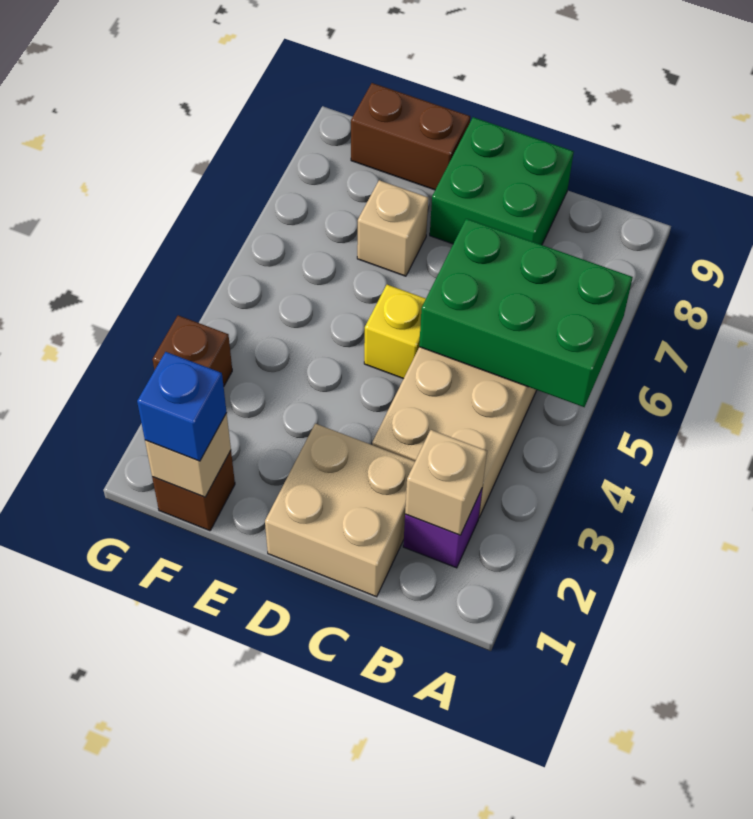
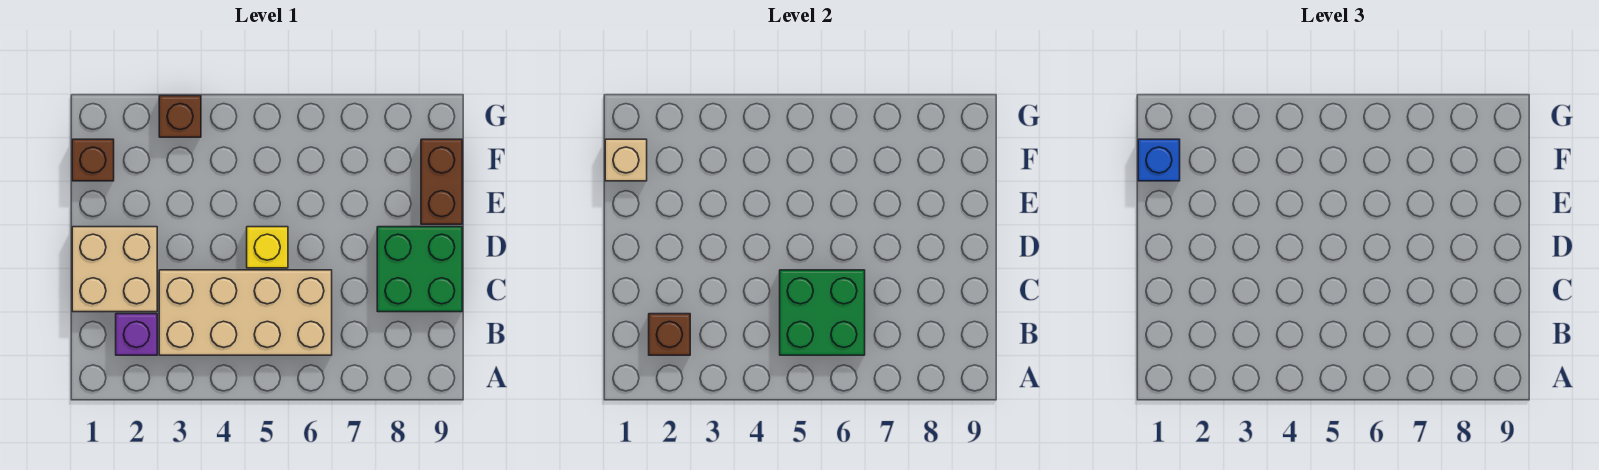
green 2x3 brick [419,219,633,407] -> green 2x2 brick [780,270,865,355]
tan 1x1 brick [405,430,487,535] -> brown 1x1 brick [649,314,690,355]
tan 1x1 brick [357,180,428,276] -> none

